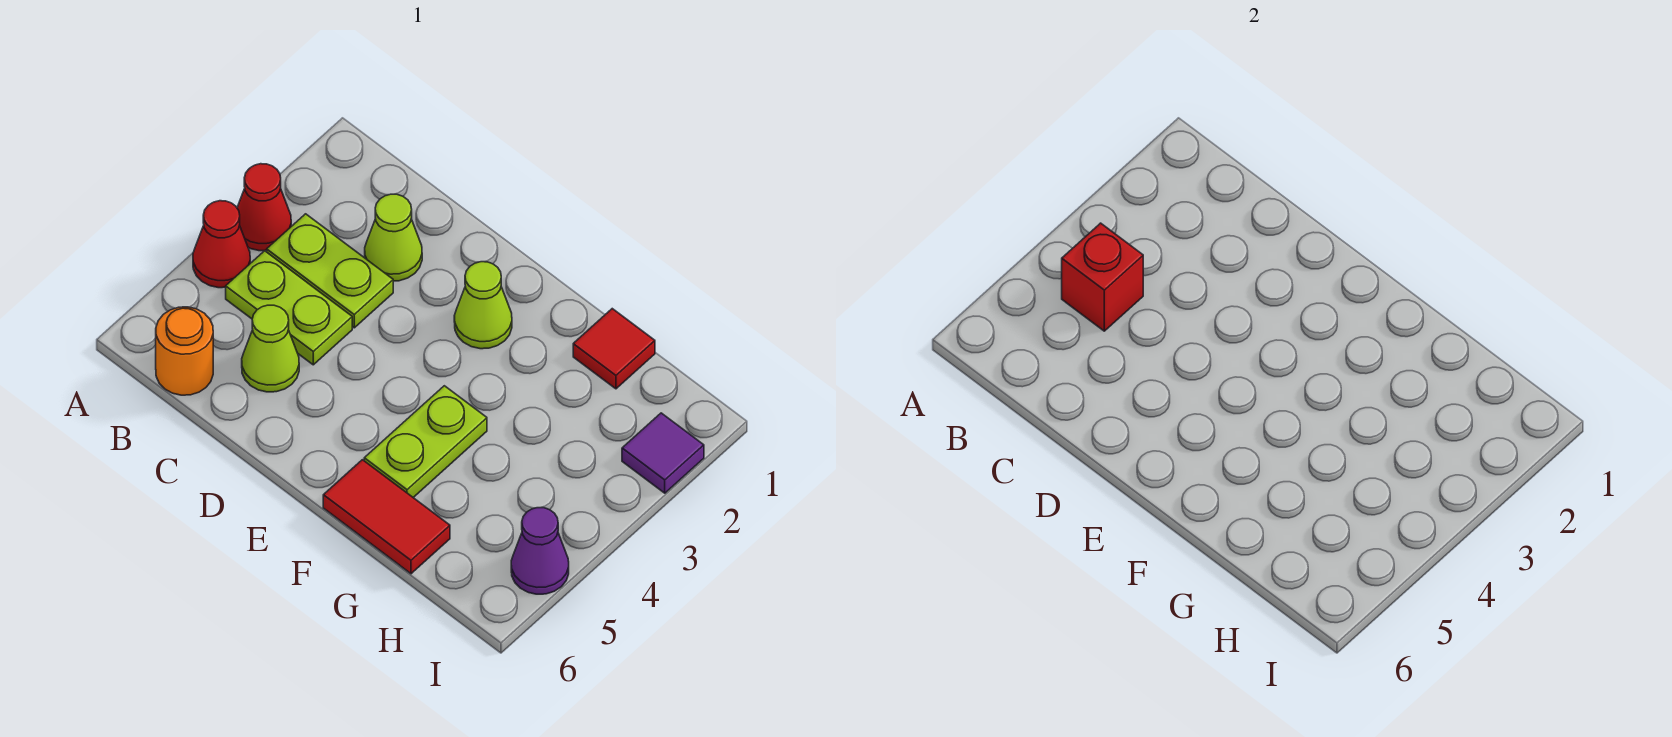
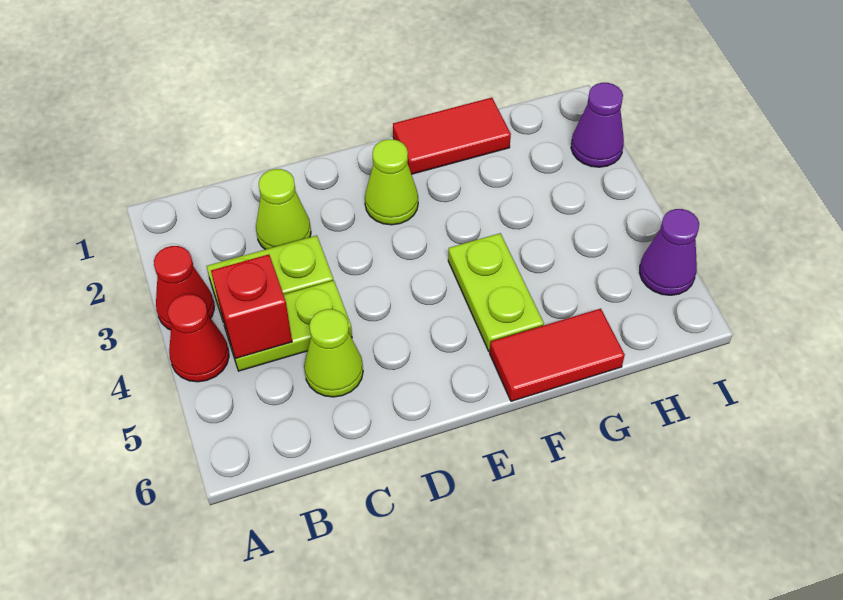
orange 1x1 round brick [156,307,213,395] -> none
red 1x1 tile [573,309,655,389] -> red 1x2 tile [393,98,511,174]
purple 1x1 tile [622,413,704,493] -> purple 1x1 cone [571,83,624,167]

